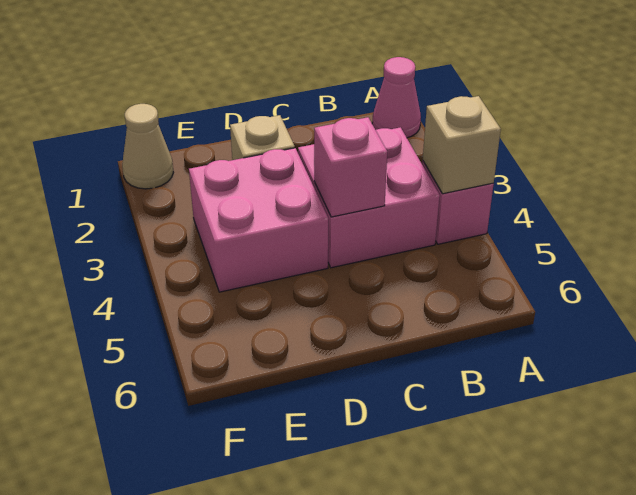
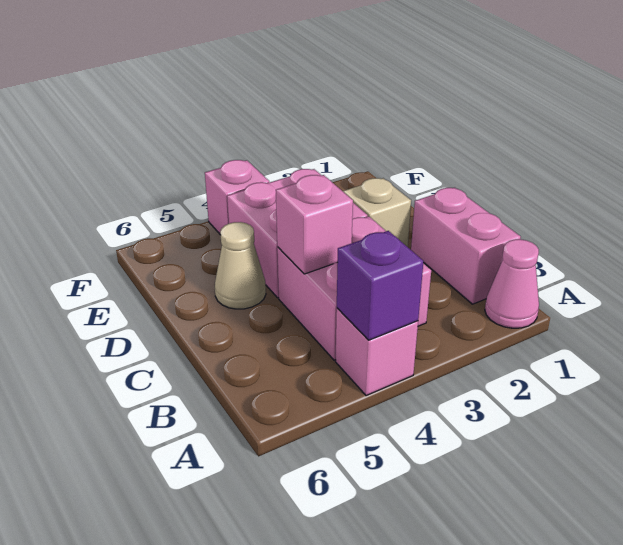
tan 1x1 brick [423,96,501,194] -> purple 1x1 brick [337,231,424,340]
none -> pink 1x2 brick [411,188,521,304]
tan 1x1 cone [122,104,173,189] -> tan 1x1 cone moved to [215,222,266,309]
none -> pink 1x1 brick [205,160,269,234]

